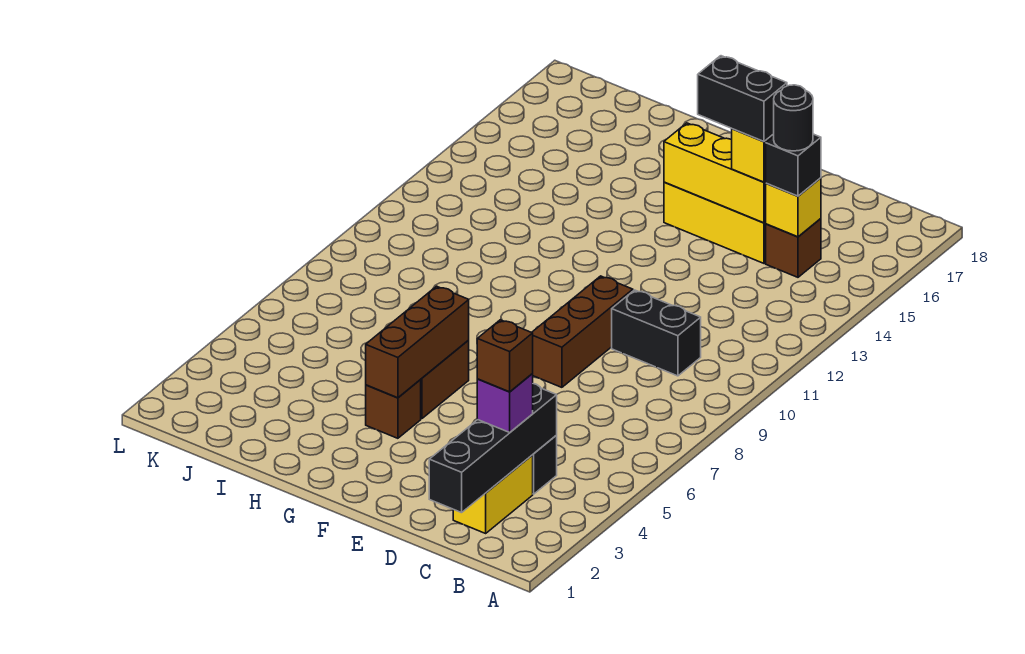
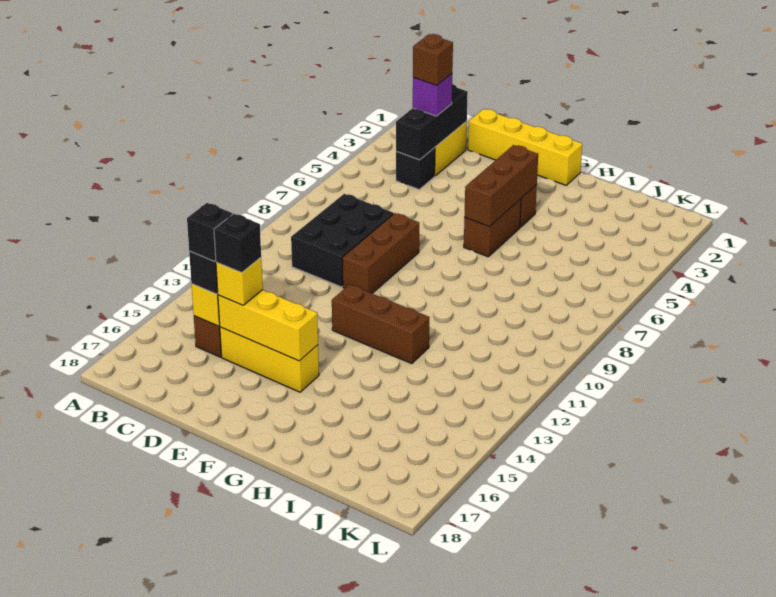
black 1x4 brick [429,384,557,513] -> black 1x3 brick [396,84,468,160]
black 1x2 brick [612,290,701,376] -> black 2x3 brick [291,194,394,287]
black 1x1 round brick [774,85,813,151] -> black 1x1 brick [187,203,233,261]
none -> yellow 1x4 brick [468,109,582,185]
black 1x2 brick [698,56,787,142] -> black 1x1 brick [214,214,261,273]
none -> brown 1x3 brick [332,284,430,364]

